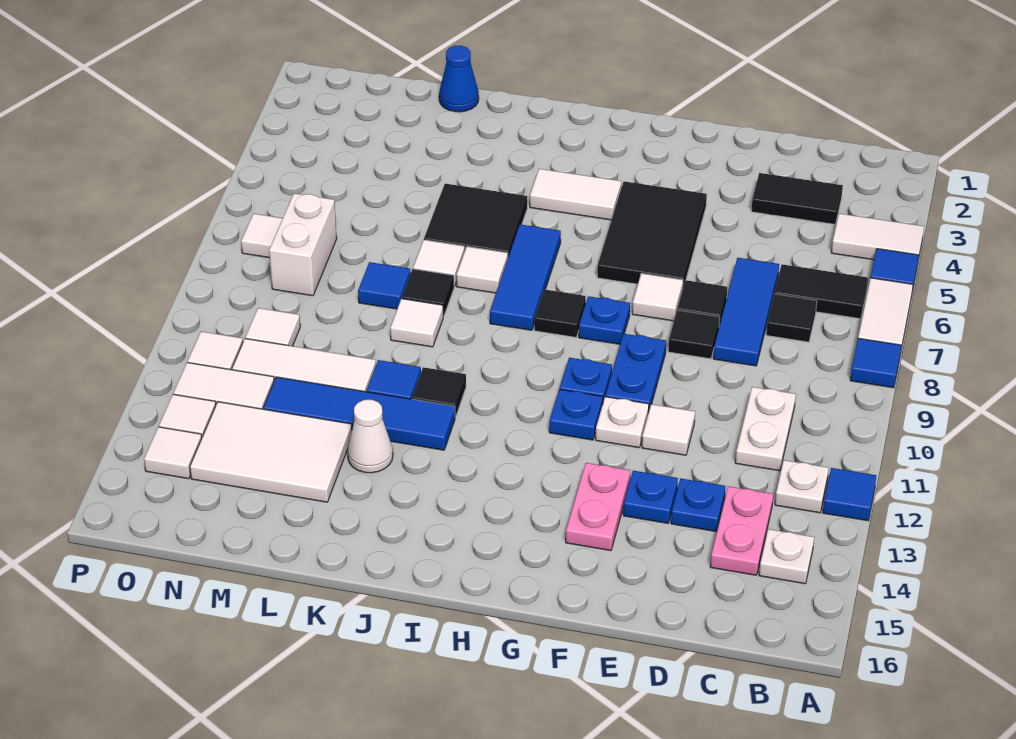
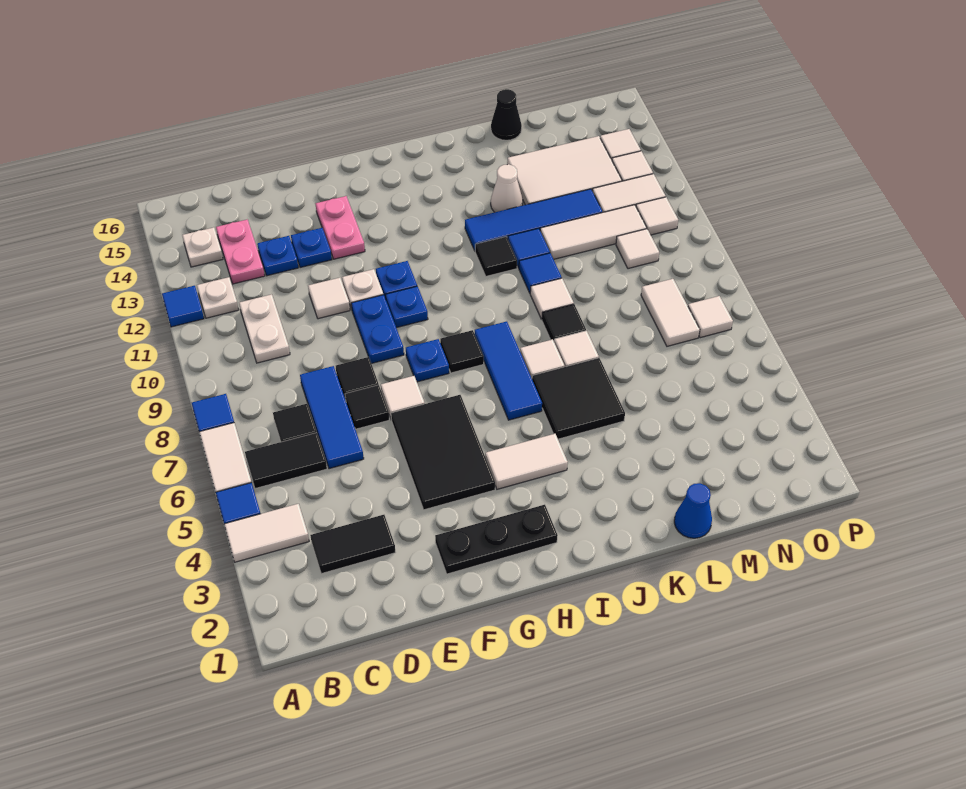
none -> black 1x3 plate [435,505,558,574]
blue 1x1 tile [358,262,411,309] -> blue 1x1 tile moved to [519,253,562,293]
none -> black 1x1 cone [491,89,522,140]
white 1x2 brick [269,193,337,296] -> white 1x2 tile [641,279,700,346]

